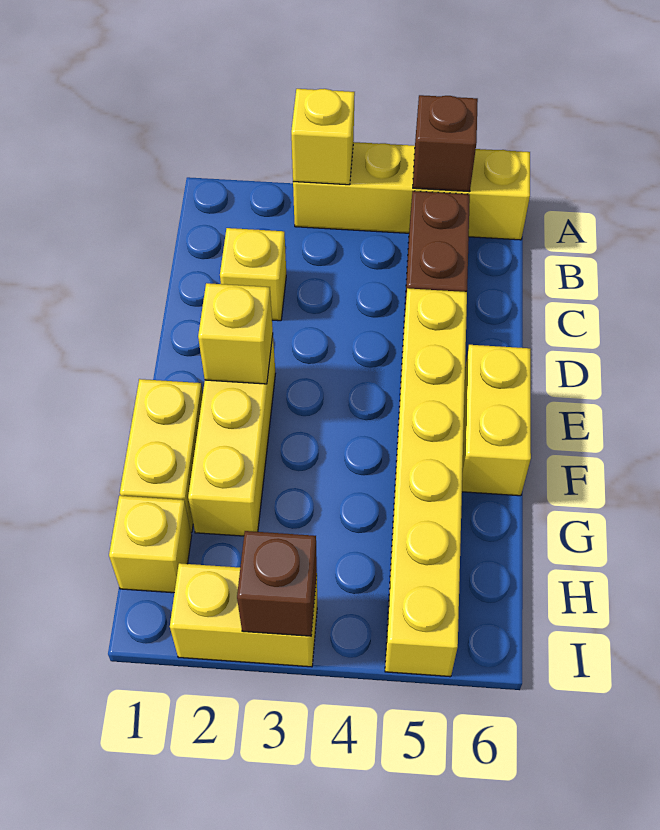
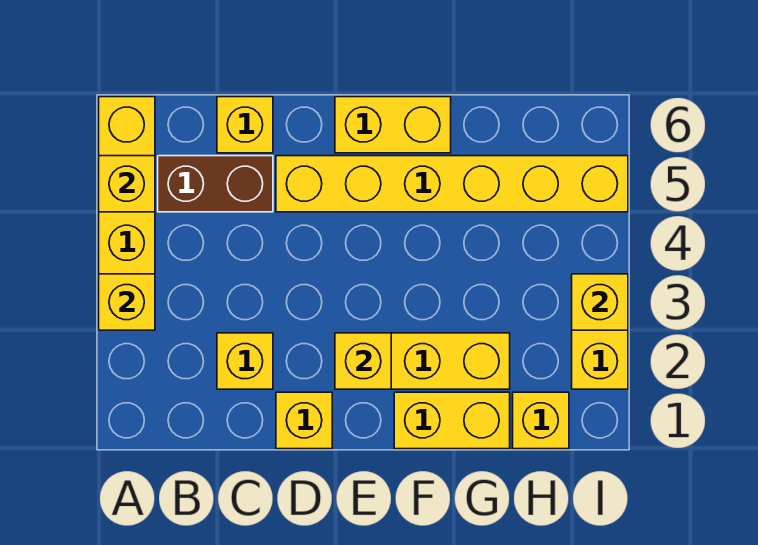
brown 1x1 brick [413,95,478,192] -> yellow 1x1 brick [99,156,155,212]
none -> yellow 1x1 brick [217,97,273,153]
none -> yellow 1x1 brick [276,392,332,449]
brown 1x1 brick [237,531,317,636] -> yellow 1x1 brick [572,274,628,330]

